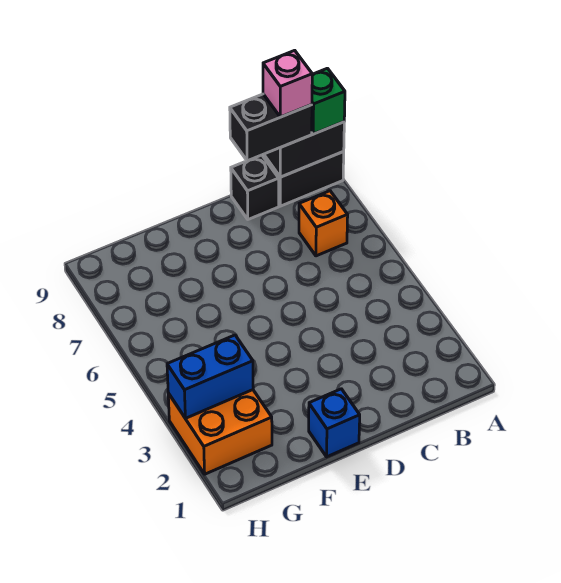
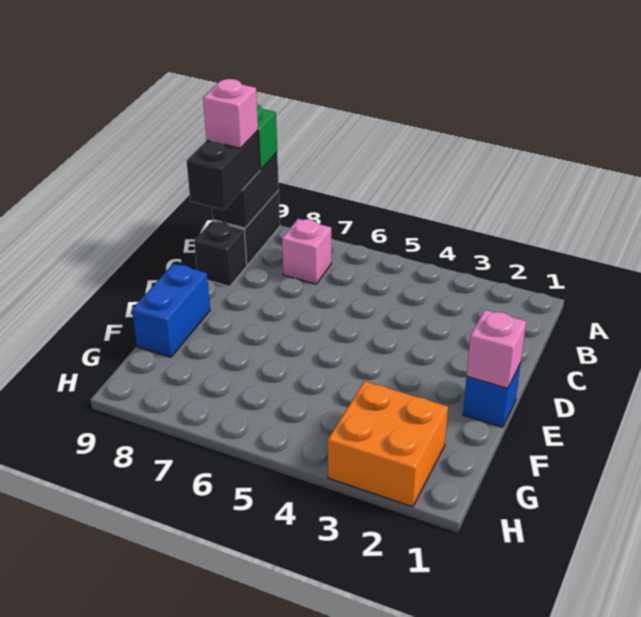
orange 1x1 brick [299,191,348,256] -> pink 1x1 brick [282,219,331,284]
none -> pink 1x1 brick [467,310,526,388]
blue 1x2 brick [167,335,253,418] -> blue 1x2 brick moved to [132,264,210,357]

